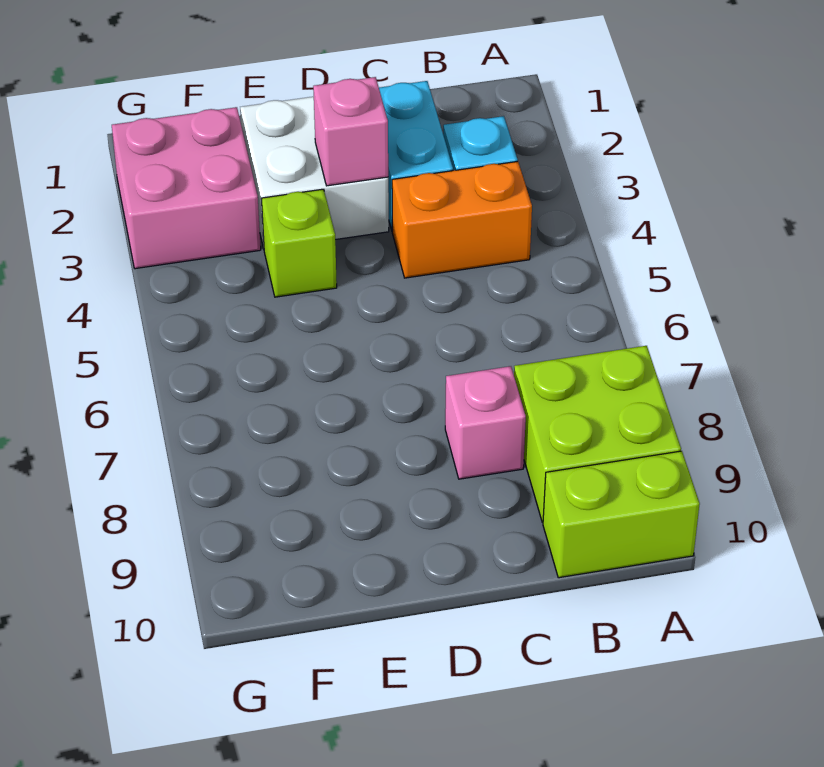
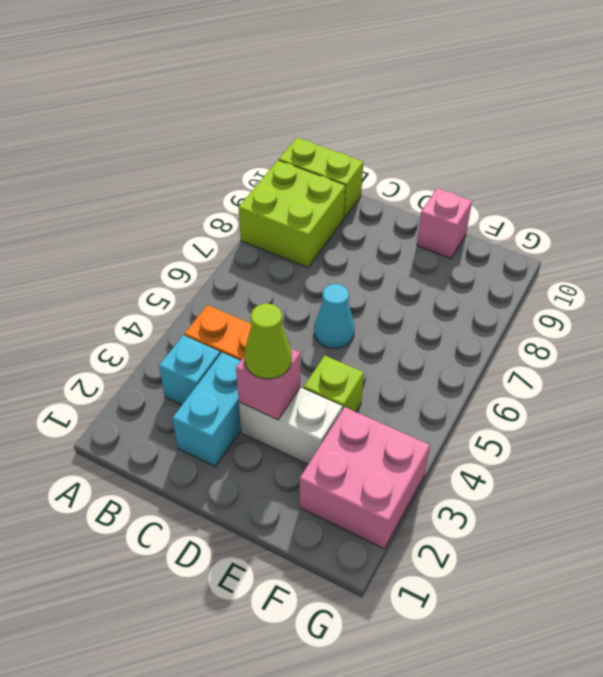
pink 1x1 brick [445,366,526,479] -> pink 1x1 brick moved to [417,188,472,258]
white 2x2 brick [240,97,389,248] -> white 1x2 brick [239,387,342,464]
none -> lime 1x1 cone [244,303,292,379]
none -> cyan 1x1 cone [314,284,354,348]

